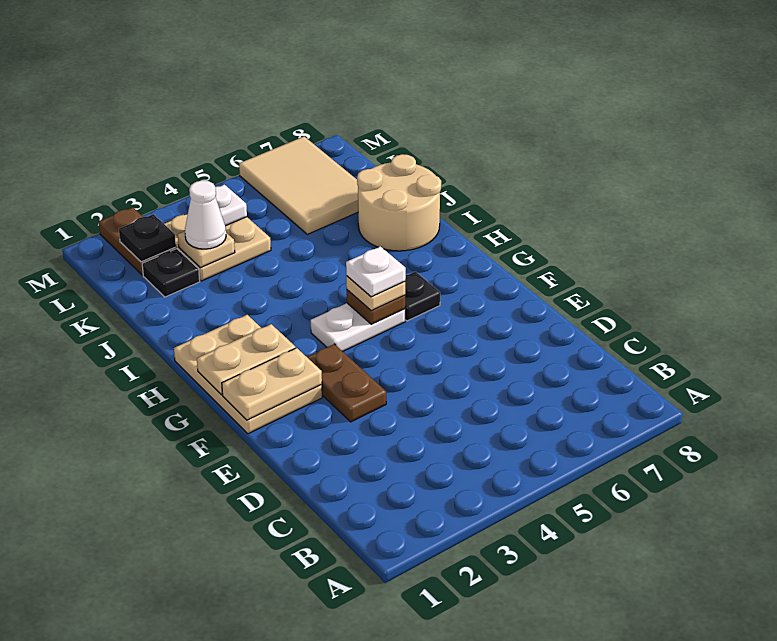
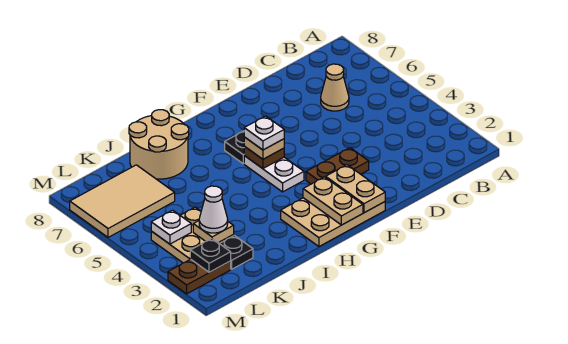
none -> tan 1x1 cone [321,64,349,111]

